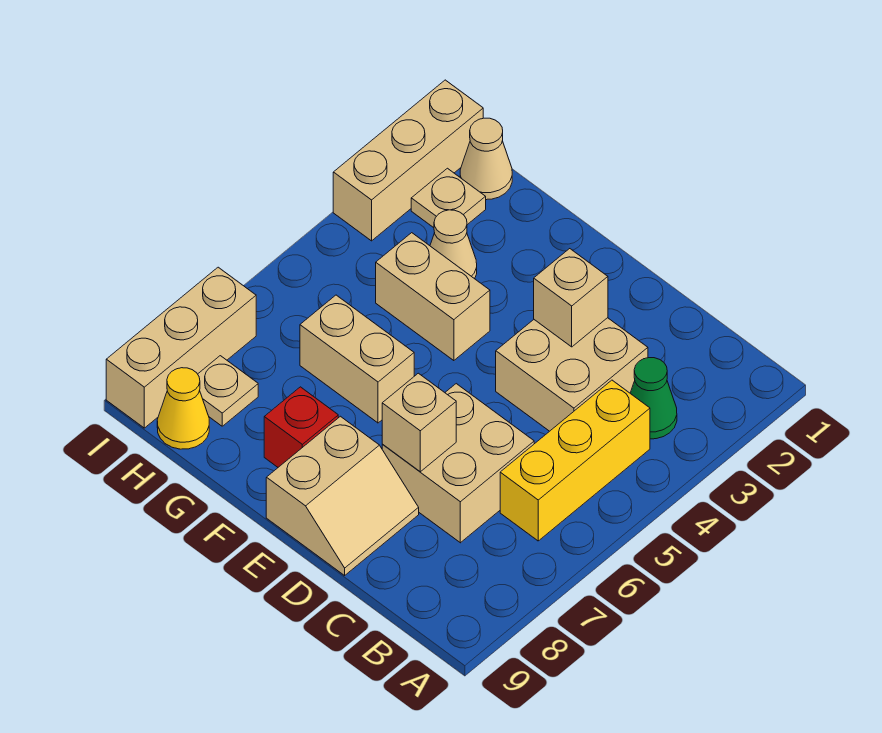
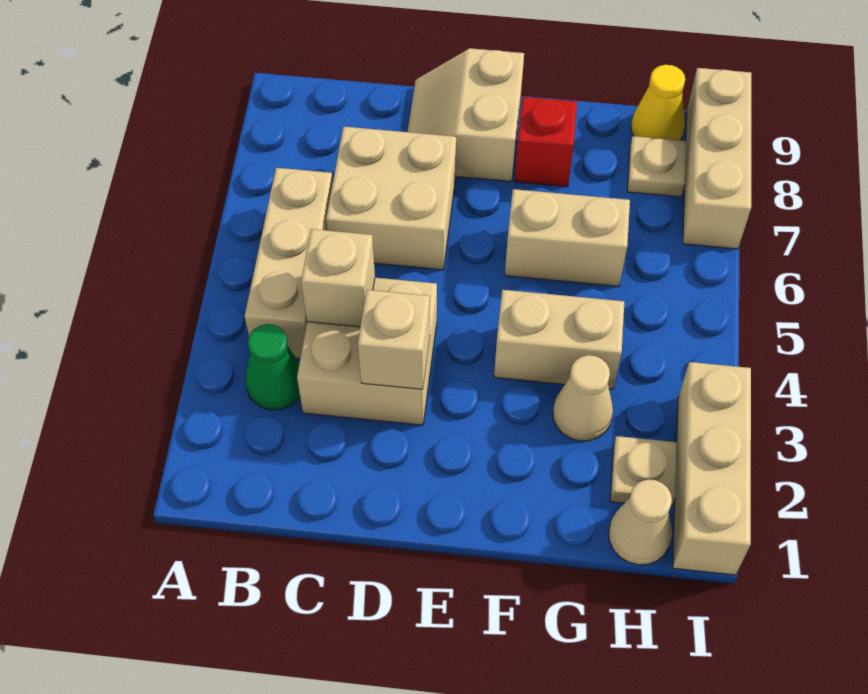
yellow 1x3 brick [500,380,650,541] -> tan 1x3 brick [245,168,333,358]
tan 1x1 brick [382,373,456,472] -> tan 1x1 brick moved to [301,229,375,327]

